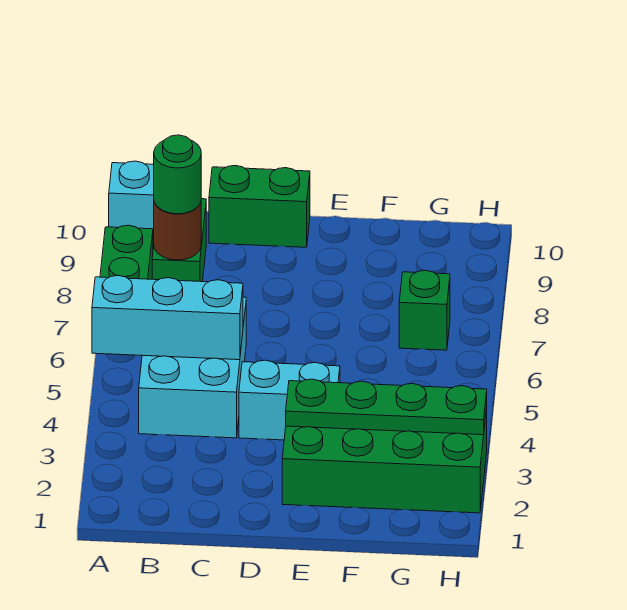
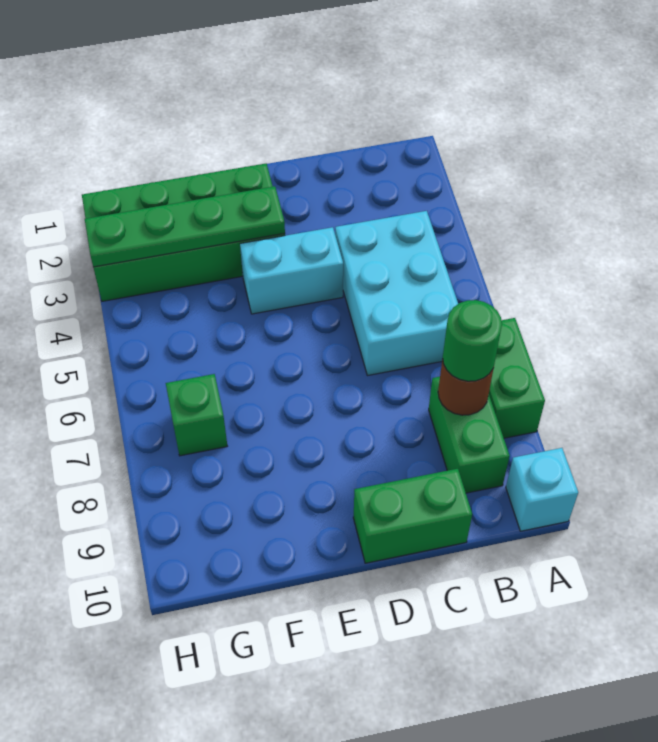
cyan 1x3 brick [92,276,243,360] -> none

